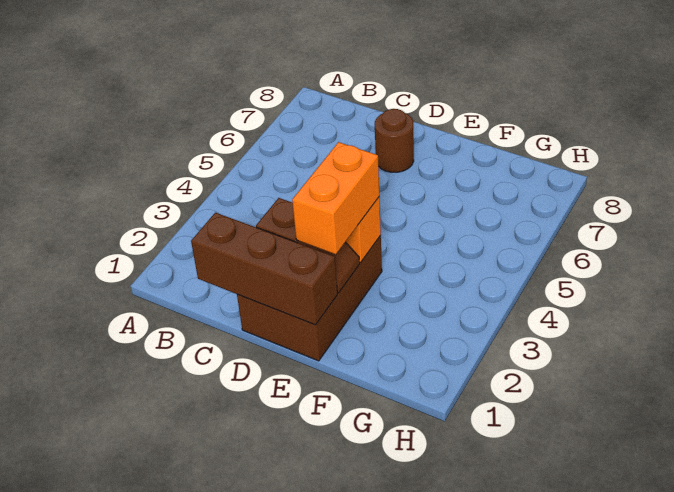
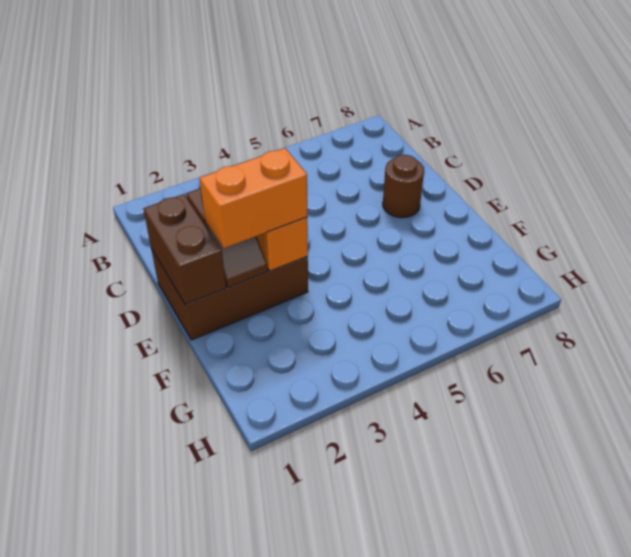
brown 1x3 brick [191,213,337,325] -> brown 1x2 brick [143,194,226,305]

